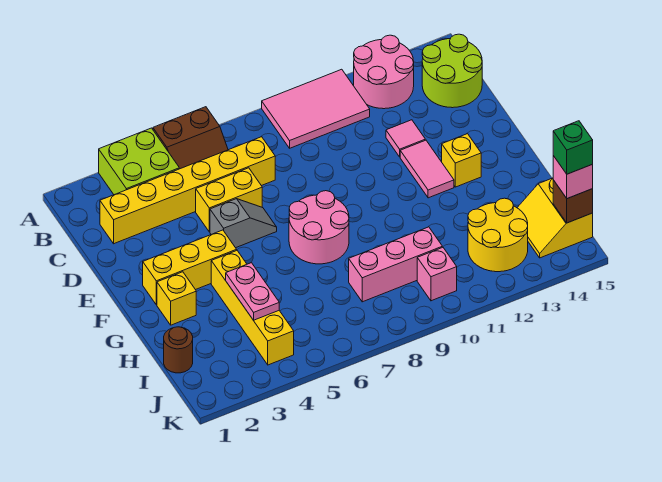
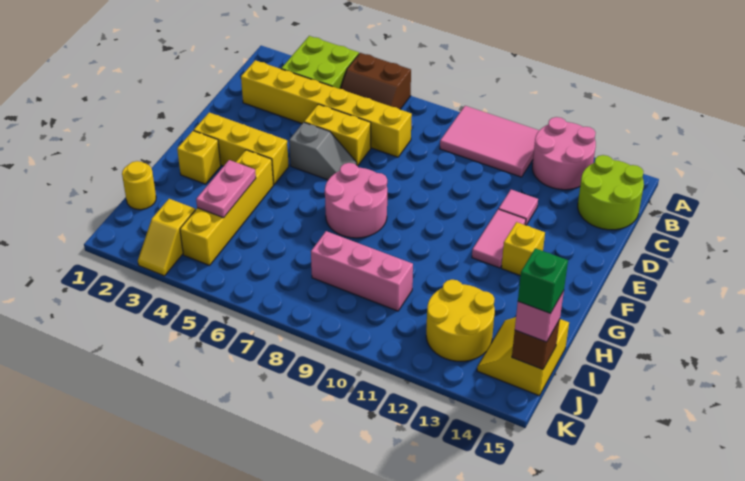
brown 1x1 round brick [164,327,193,373] -> yellow 1x1 round brick [122,161,156,210]
none -> yellow 1x2 slope [138,199,195,276]
pink 1x1 brick [417,247,457,301] -> none

